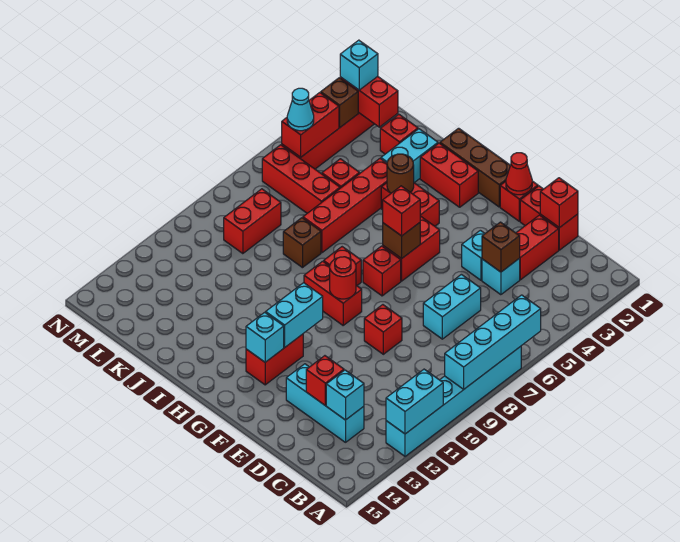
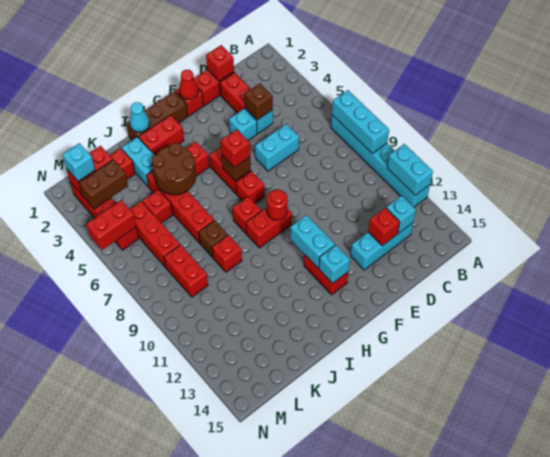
cyan 1x4 brick [445,295,541,389] -> cyan 1x3 brick [332,90,389,154]
cyan 1x2 brick [423,274,481,339] -> cyan 1x2 brick turned to [255,124,299,171]
red 1x1 brick [364,305,402,354] -> red 1x1 brick moved to [212,235,242,272]
brown 1x1 round brick [387,154,414,193] -> brown 2x2 round brick [152,143,196,195]
red 1x3 brick [262,145,340,213] -> red 1x3 brick turned to [130,201,180,267]
brown 1x1 brick [321,78,358,127] -> brown 1x2 brick [79,160,128,209]
red 1x2 brick [282,93,339,157] -> red 1x2 brick turned to [87,200,136,250]
cyan 1x1 cone [287,88,314,131] -> cyan 1x1 cone moved to [130,102,150,132]

